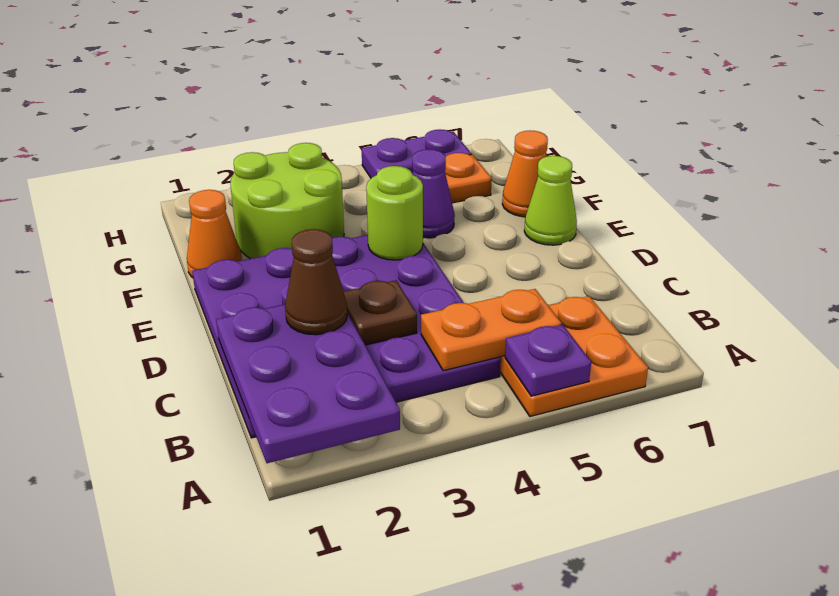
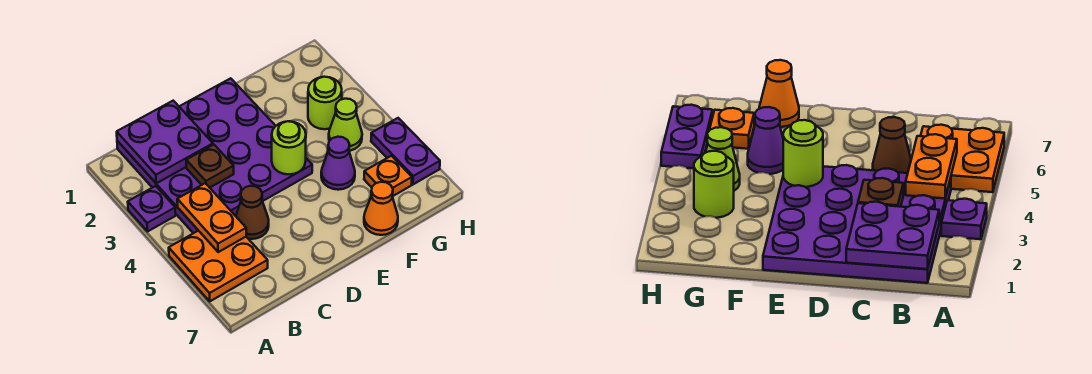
purple 2x3 plate [216,304,400,463] -> purple 2x2 plate [117,101,213,184]
purple 1x1 plate [505,325,591,396] -> purple 1x1 plate moved to [128,186,176,231]
brown 1x1 cone [285,229,348,335] -> brown 1x1 cone moved to [236,186,269,239]
lime 1x1 cone [524,156,577,245] -> lime 1x1 cone moved to [329,99,362,151]
orange 1x1 cone [187,190,242,278] -> none
lime 2x2 round brick [230,143,344,259] -> lime 1x1 round brick [308,77,342,129]

